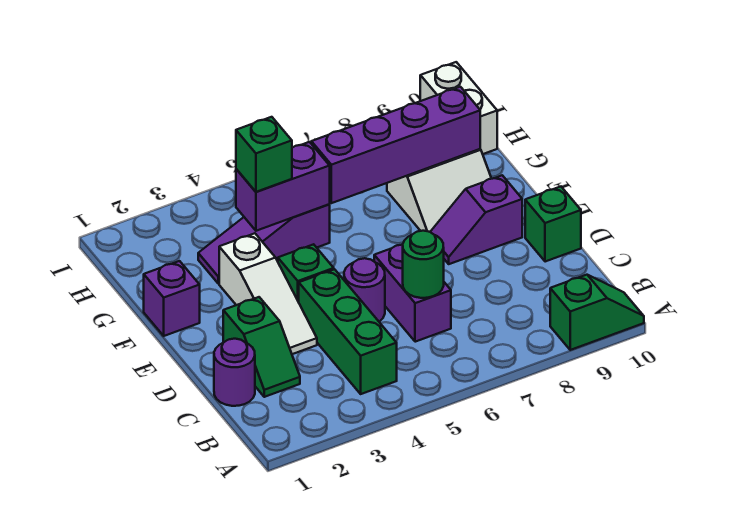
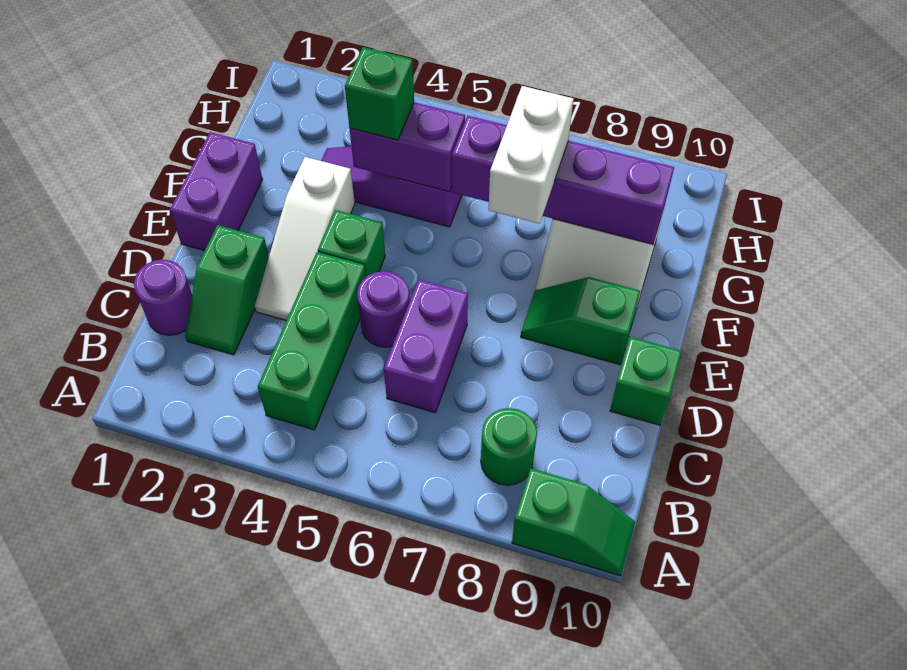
green 1x1 round brick [402,231,444,298] -> green 1x1 round brick moved to [481,408,537,485]
purple 1x2 slope [430,175,522,264] -> green 1x2 slope [521,277,640,365]
purple 1x1 brick [144,261,200,336] -> purple 1x2 brick [170,132,263,251]
white 1x2 brick [420,62,497,154] -> white 1x2 brick moved to [488,86,574,224]

